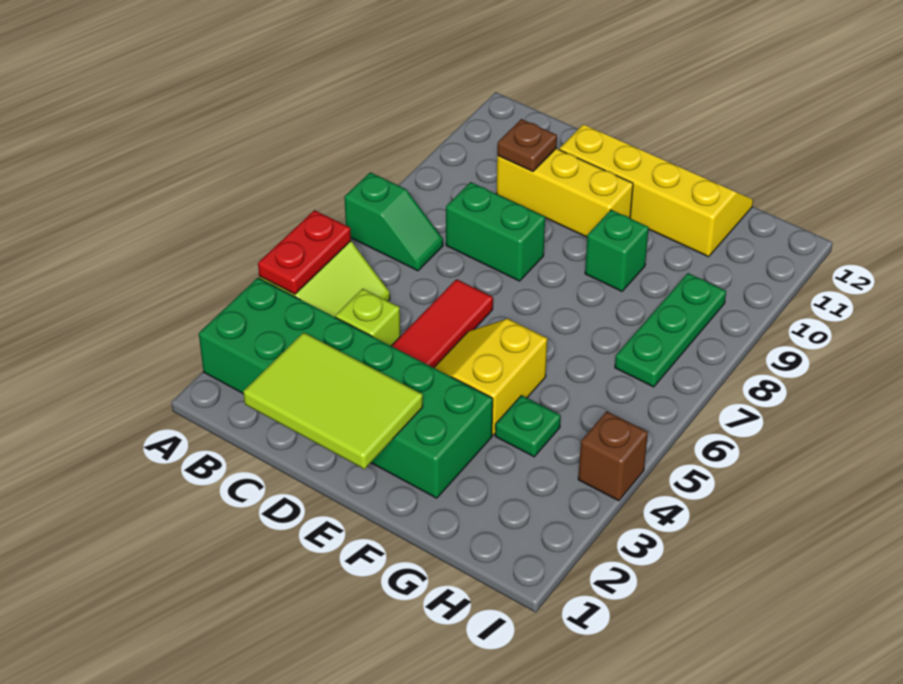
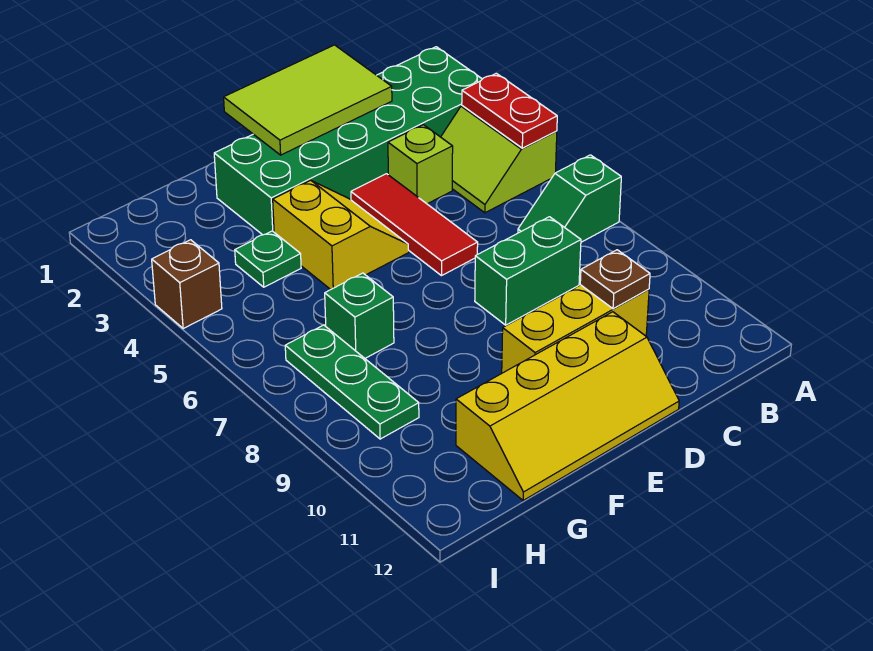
green 1x1 brick [585,210,649,291] -> green 1x1 brick moved to [325,273,394,358]

